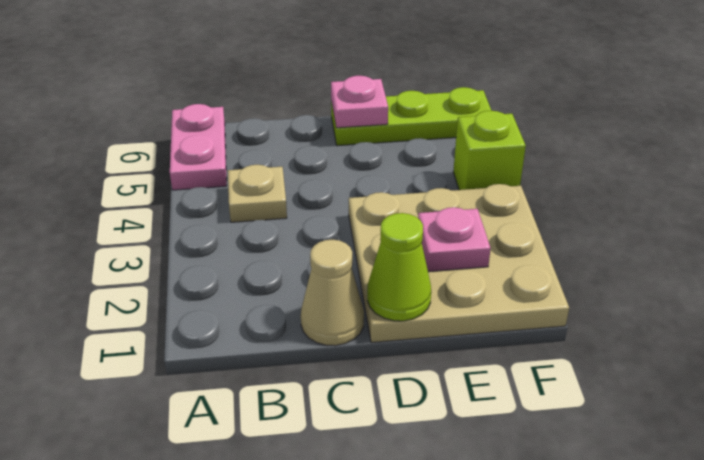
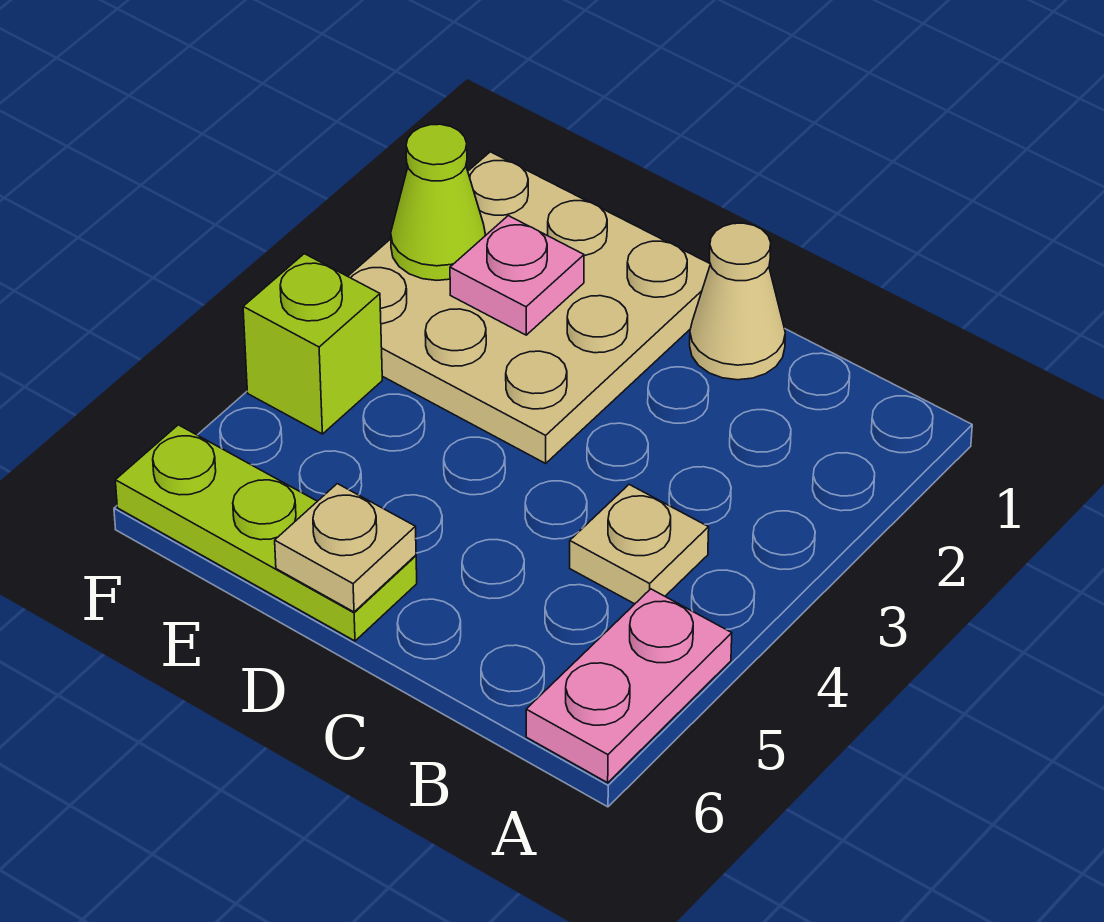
lime 1x1 cone [367,213,431,321] -> lime 1x1 cone moved to [391,124,485,280]
pink 1x1 plate [331,76,388,128] -> tan 1x1 plate [275,484,416,612]

